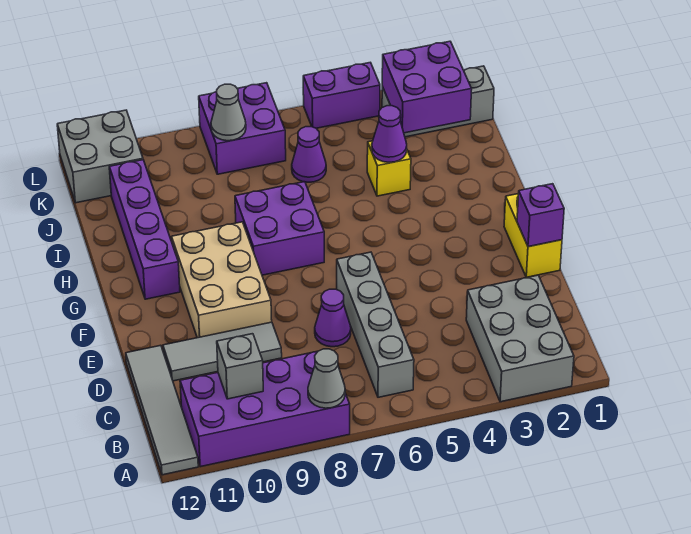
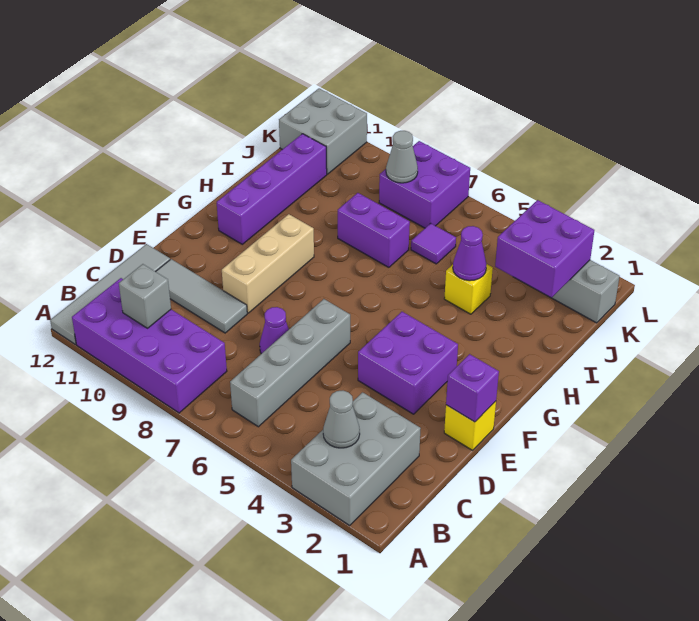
grey 1x1 cone [308,349,345,408] -> grey 1x1 cone moved to [323,391,360,448]
yellow 1x2 brick [504,194,562,277] -> yellow 1x1 brick [444,401,496,450]
tan 2x3 brick [172,222,272,338] -> tan 1x3 brick [222,214,314,313]
purple 2x2 brick [235,182,324,275] -> purple 2x2 brick moved to [358,312,458,414]
purple 1x1 cone [292,127,326,182] -> purple 1x1 tile [411,223,456,264]
purple 1x2 brick [303,62,380,128] -> purple 1x2 brick moved to [338,193,410,267]

